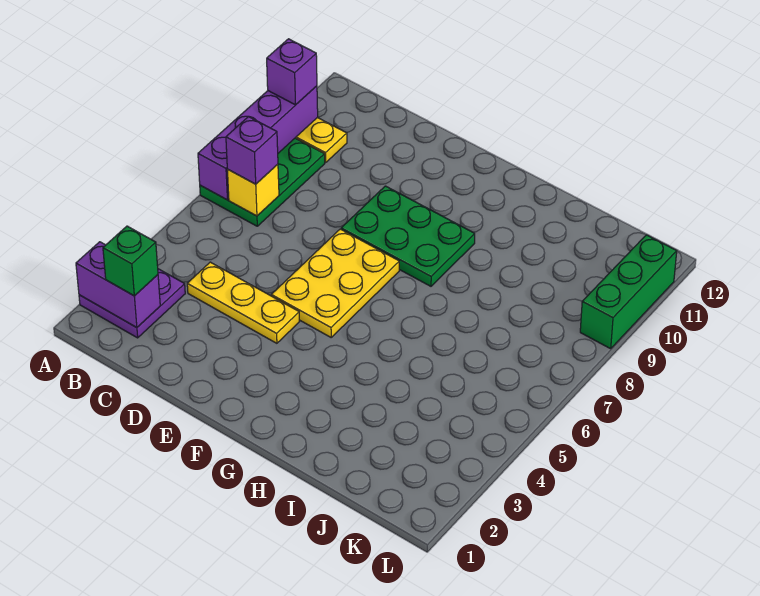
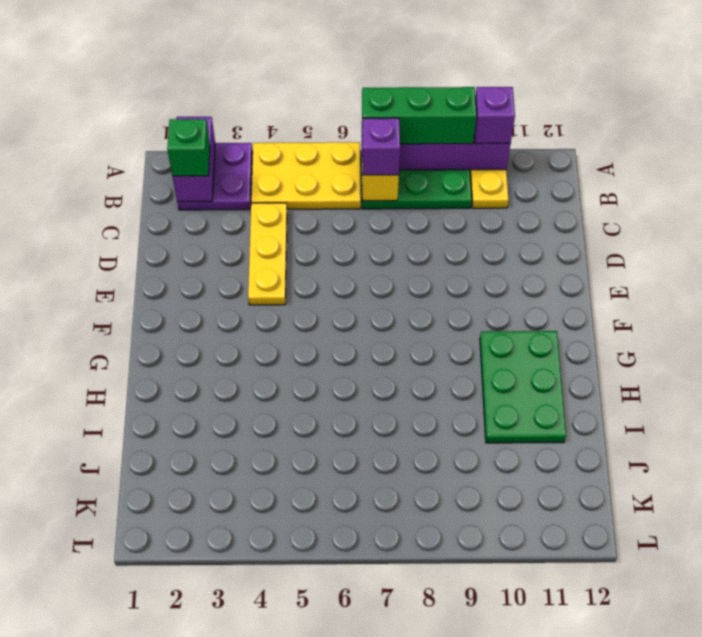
yellow 2x3 plate [271,229,399,337] -> yellow 2x3 plate moved to [251,142,361,209]
green 2x3 plate [341,186,475,286] -> green 2x3 plate moved to [480,331,566,443]
green 1x3 brick [580,235,677,349] -> green 1x3 brick moved to [362,87,476,144]

